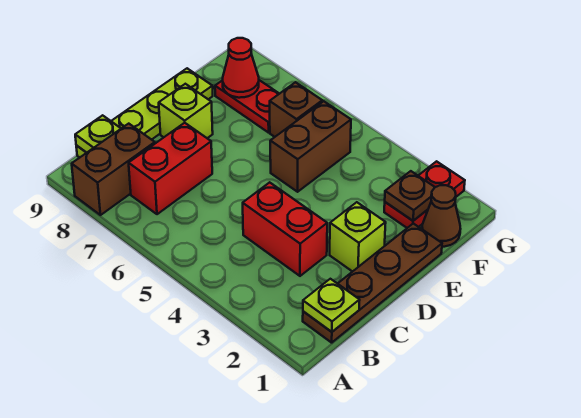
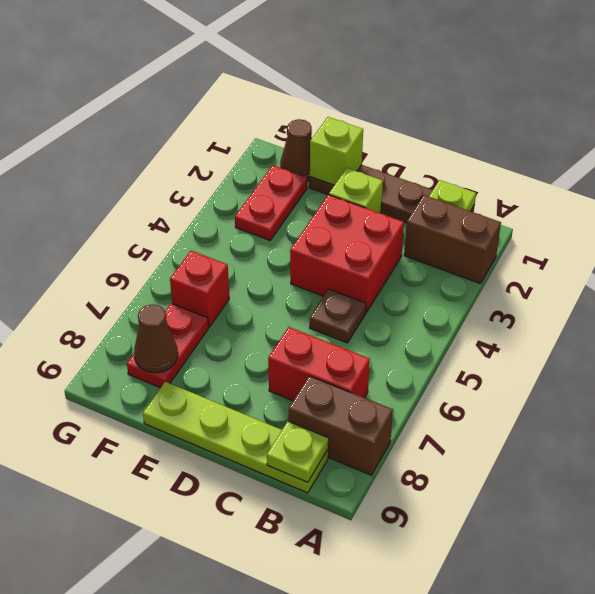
red 1x2 brick [243,182,327,276] -> red 2x2 brick [290,195,404,312]
lime 1x1 brick [159,84,213,138] -> lime 1x1 brick moved to [310,117,363,185]
brown 1x2 brick [270,101,351,192] -> brown 1x2 brick moved to [404,195,501,284]
red 1x2 plate [384,161,465,228] -> red 1x2 plate turned to [235,165,307,240]
brown 1x1 plate [385,171,435,221] -> brown 1x1 plate moved to [310,289,366,343]
brown 1x1 brick [270,82,322,137] -> red 1x1 brick [170,251,229,327]
red 1x1 cone [223,38,259,98] -> brown 1x1 cone [134,304,178,373]

